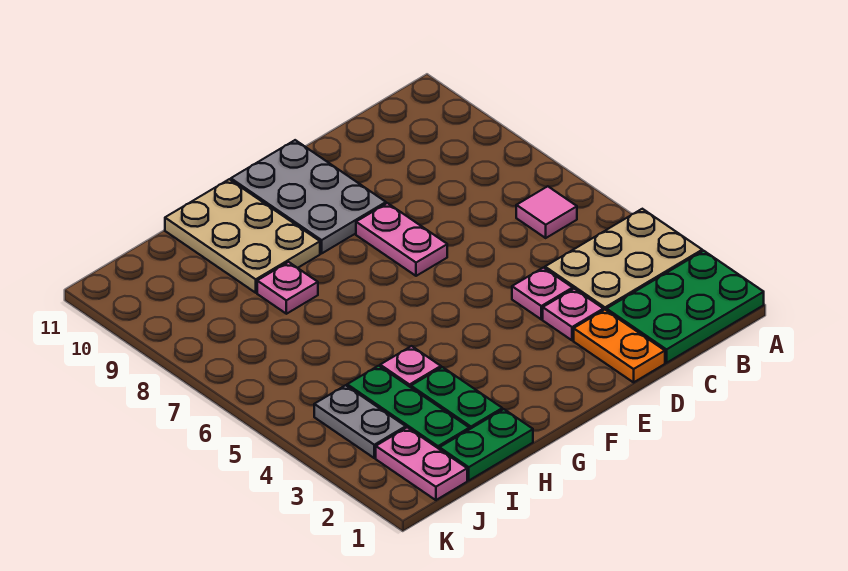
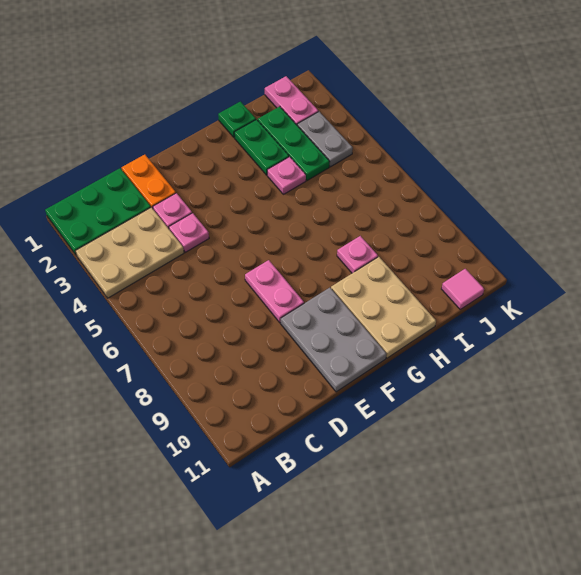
pink 1x1 tile [516,186,577,238] -> pink 1x1 tile moved to [442,269,484,309]
green 1x2 plate [440,409,533,480] -> green 1x1 plate [218,102,256,138]

